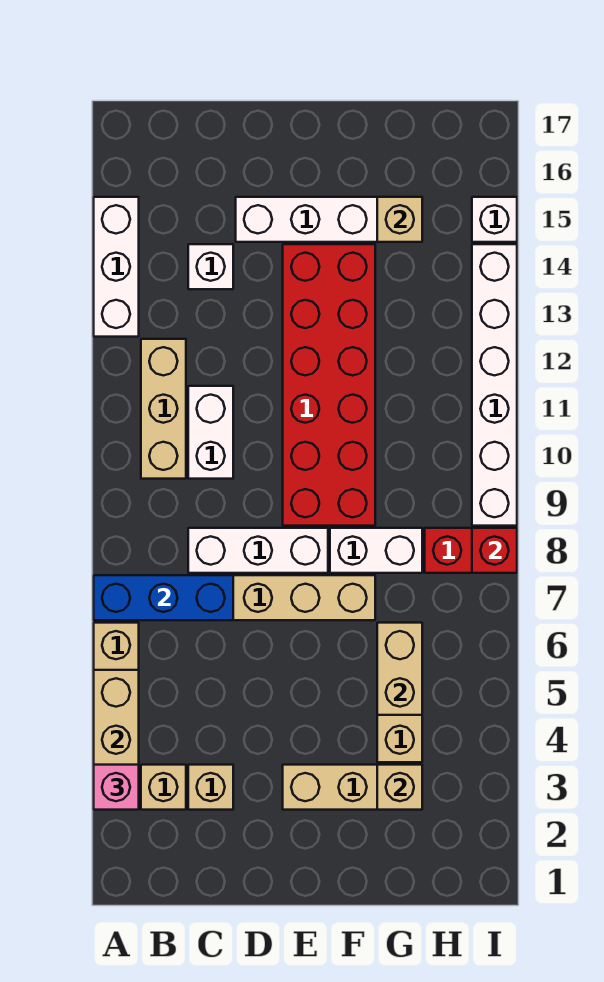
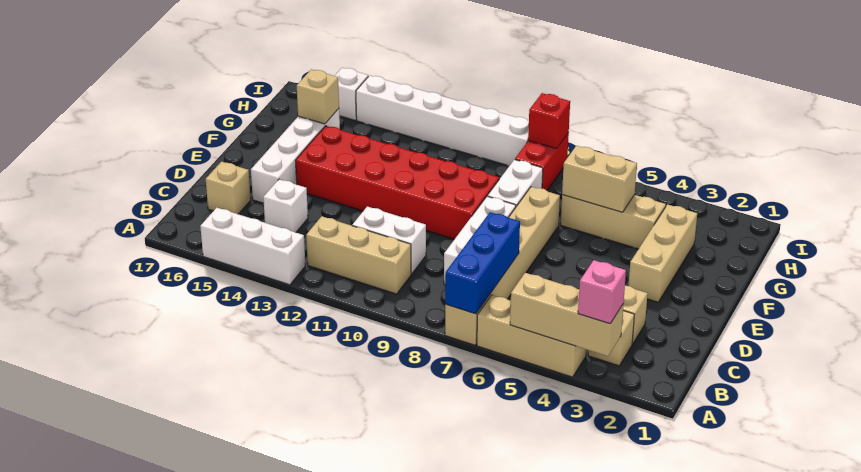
tan 1x1 brick [377,765,422,810] -> tan 1x1 brick moved to [206,162,251,214]

